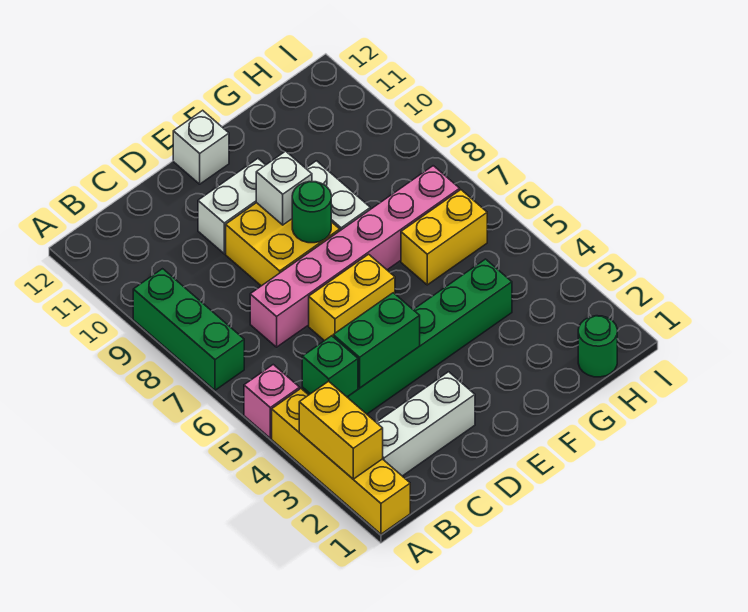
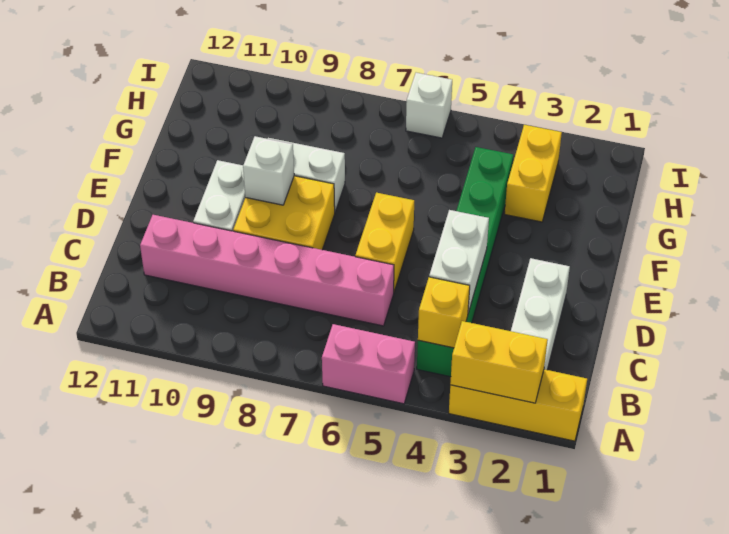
yellow 1x4 brick [272,389,410,534] -> yellow 1x3 brick [449,369,587,441]
pink 1x1 brick [244,365,300,438] -> pink 1x2 brick [322,324,415,404]
green 1x3 brick [133,269,244,390] -> none
green 1x1 brick [302,336,358,397] -> yellow 1x1 brick [418,277,470,348]
green 1x2 brick [333,293,420,388] -> white 1x2 brick [429,210,489,313]
pink 1x6 brick [250,166,460,347] -> pink 1x6 brick turned to [140,215,394,326]
green 1x1 round brick [292,182,331,243] -> none
white 1x1 brick [173,110,229,184] -> white 1x1 brick moved to [406,73,452,138]
yellow 1x2 brick [401,190,487,285] -> yellow 1x2 brick moved to [505,125,562,222]
green 1x1 round brick [578,316,617,377] -> none

